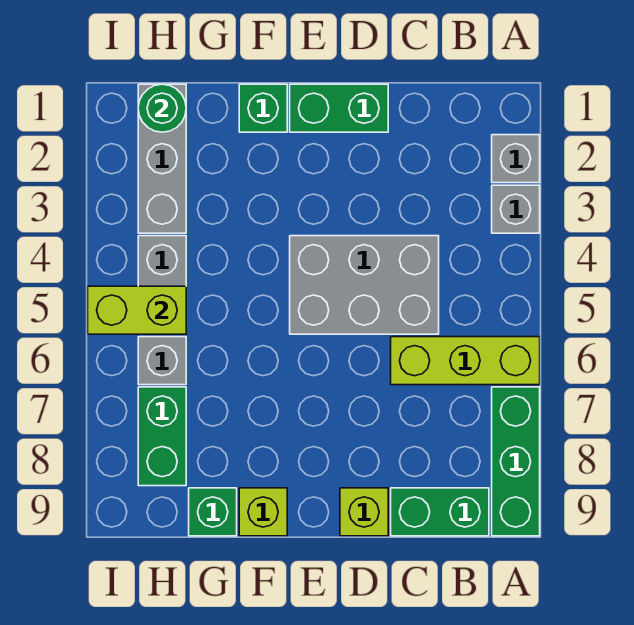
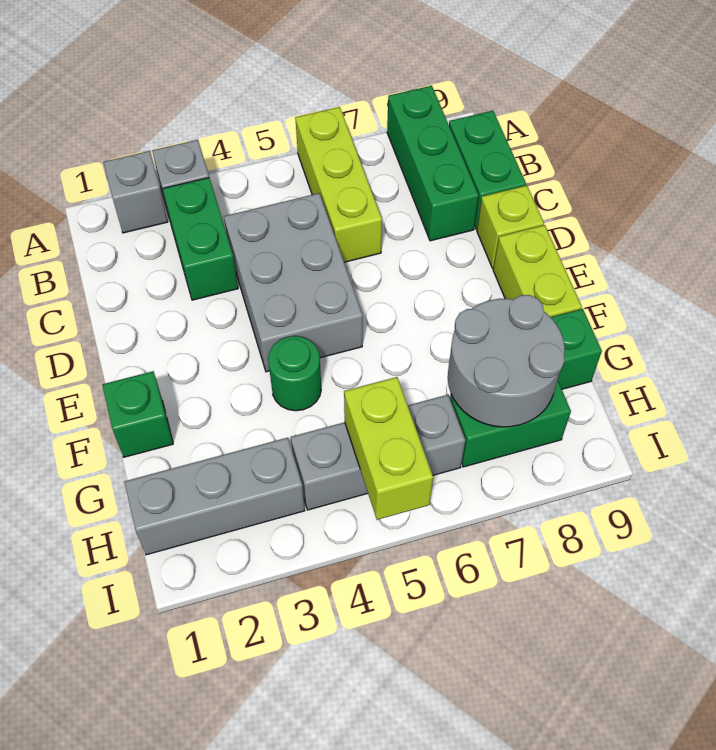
green 1x3 brick [492,387,540,536] -> green 1x3 brick turned to [387,86,479,241]
green 1x2 brick [290,84,388,132] -> green 1x2 brick moved to [163,178,238,300]
lime 1x1 brick [239,488,287,536] -> lime 1x2 brick [493,225,582,317]
none -> grey 2x2 round brick [448,295,565,427]
green 1x1 round brick [138,84,186,132] -> green 1x1 round brick moved to [268,336,321,411]

